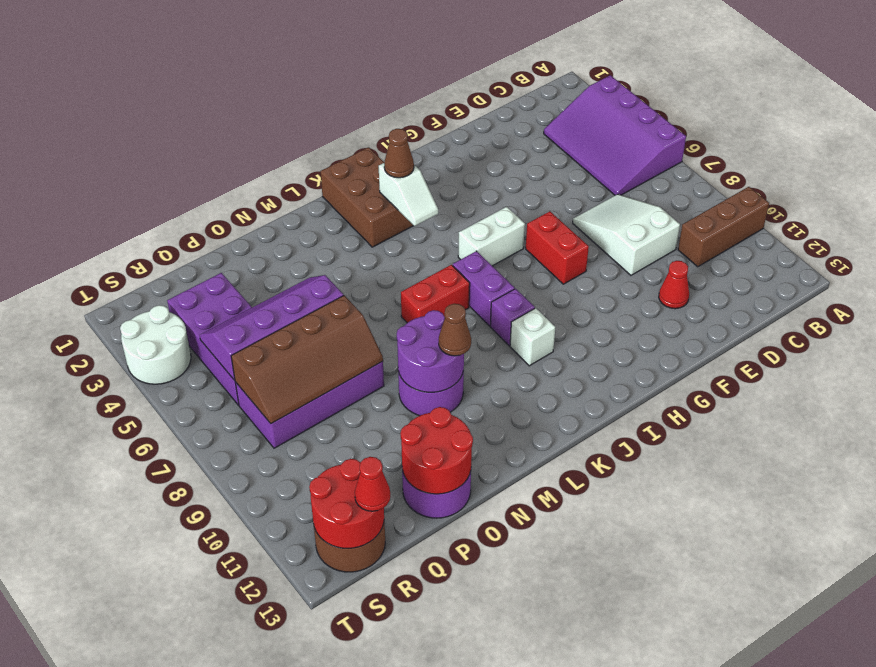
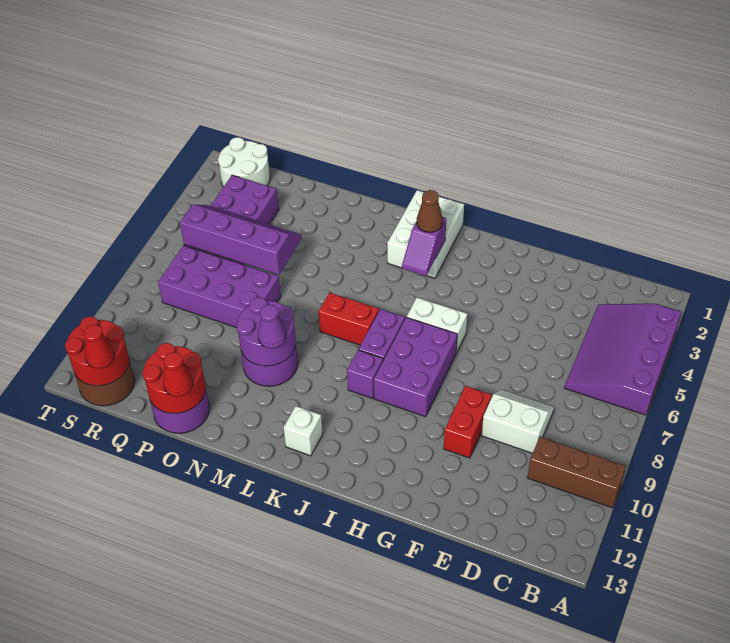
white 2x3 slope [573,194,680,275] -> white 2x2 slope [481,390,554,453]
red 1x1 cone [659,261,689,309] -> red 1x1 cone moved to [163,352,193,397]
red 1x2 brick [526,211,589,284] -> red 1x2 brick moved to [444,386,492,458]
none -> purple 2x3 brick [374,317,457,417]
brown 2x3 brick [320,147,414,247] -> white 2x3 brick [387,190,464,278]
white 1x2 slope [379,163,438,226] -> purple 1x2 slope [402,217,446,276]
white 1x1 brick [510,308,555,366] -> white 1x1 brick moved to [284,406,323,456]
brown 1x1 cone [439,304,471,356] -> purple 1x1 cone [258,305,286,348]
brown 2x4 slope [231,295,383,424] -> none
white 2x2 round brick [120,305,191,384] -> white 2x2 round brick moved to [218,137,270,187]

